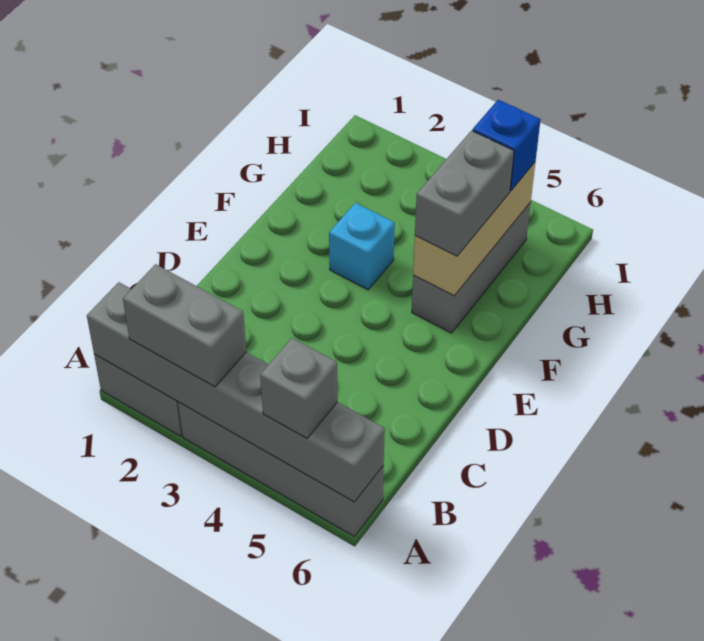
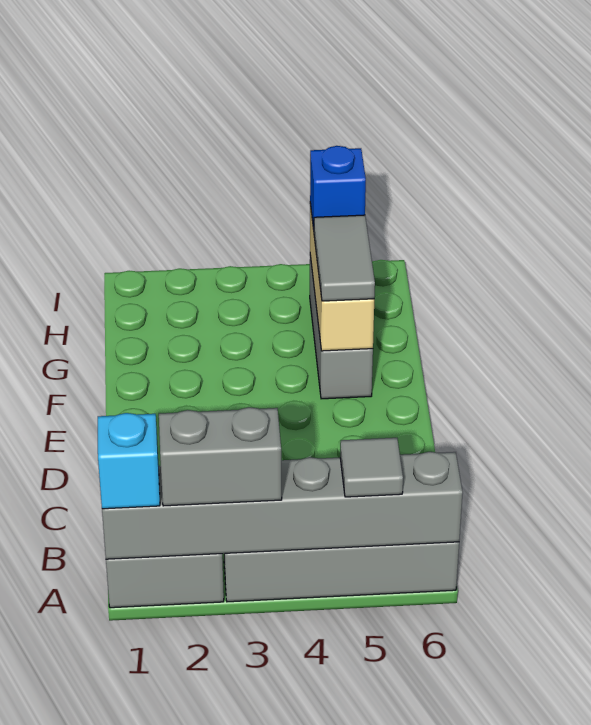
grey 1x1 brick [260,338,338,438] -> grey 1x1 tile [340,438,403,497]
cyan 1x1 brick [329,203,395,290] -> cyan 1x1 brick moved to [98,413,160,509]
grey 1x2 brick [415,131,514,256] -> grey 1x2 tile [314,215,375,301]

